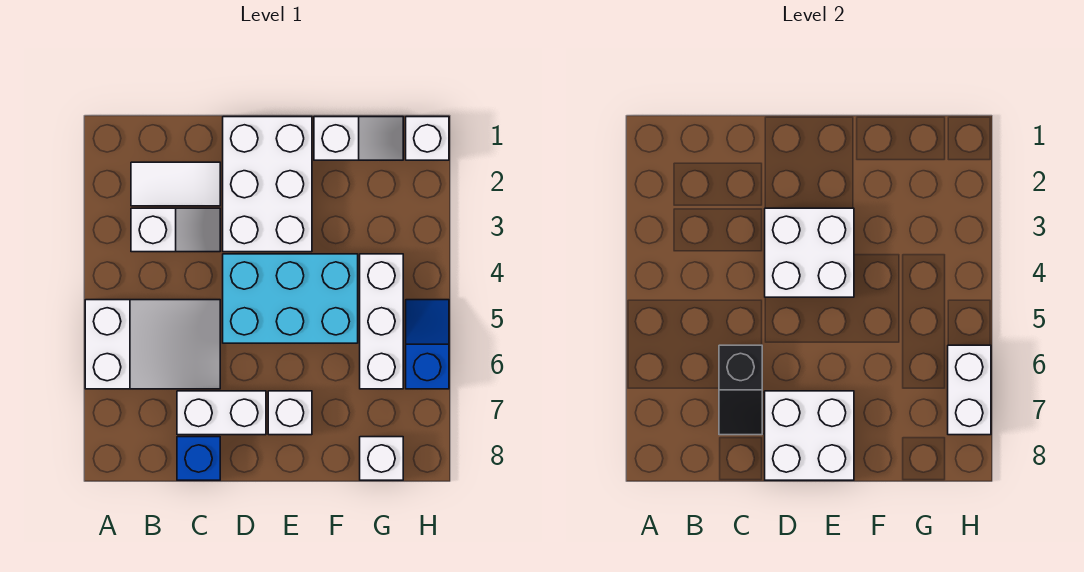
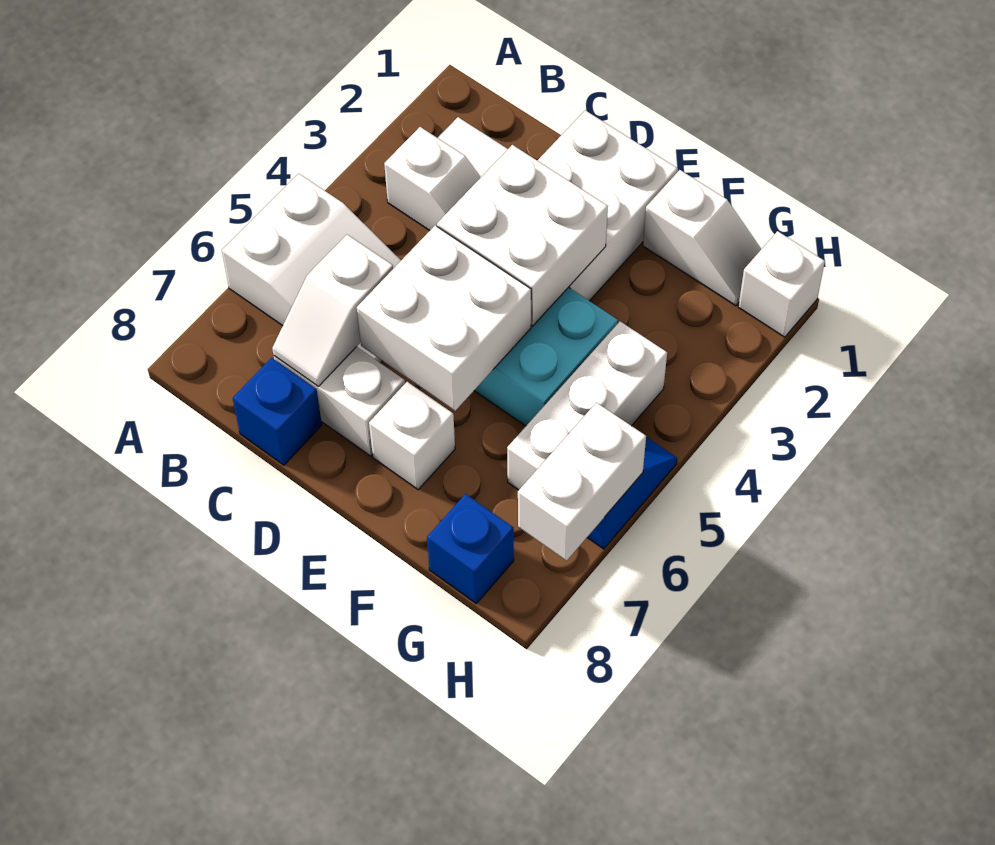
black 1x2 slope [719,345,762,435] -> white 1x2 slope [272,235,393,386]
white 2x2 brick [765,391,854,480] -> white 2x2 brick moved to [357,226,531,411]
white 1x1 brick [360,437,403,480] -> blue 1x1 brick [427,494,514,603]

